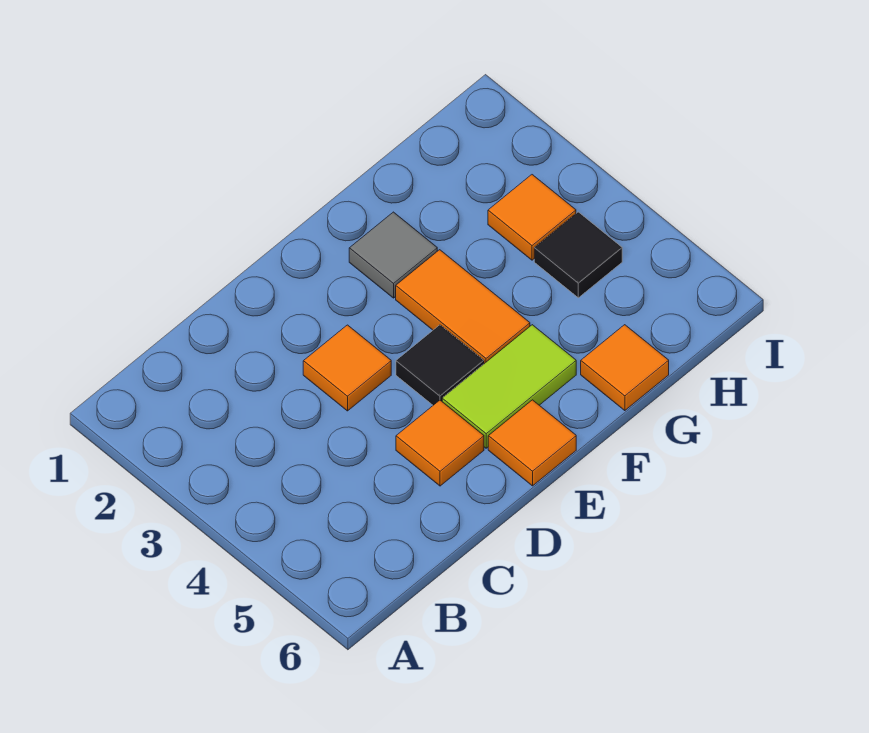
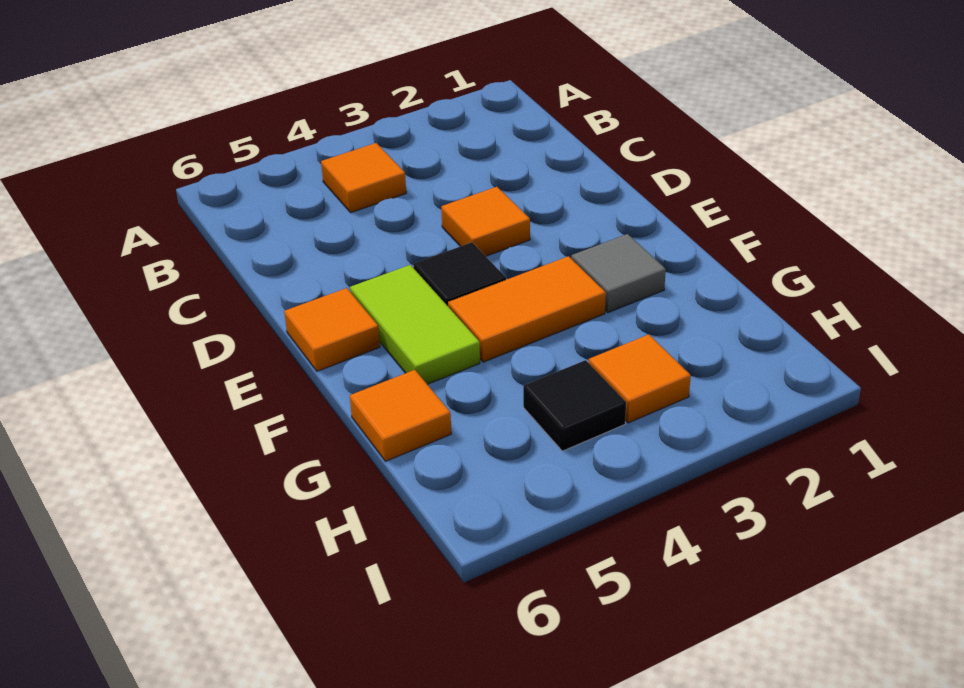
orange 1x1 tile [396,400,484,486] -> orange 1x1 tile moved to [321,143,406,213]

